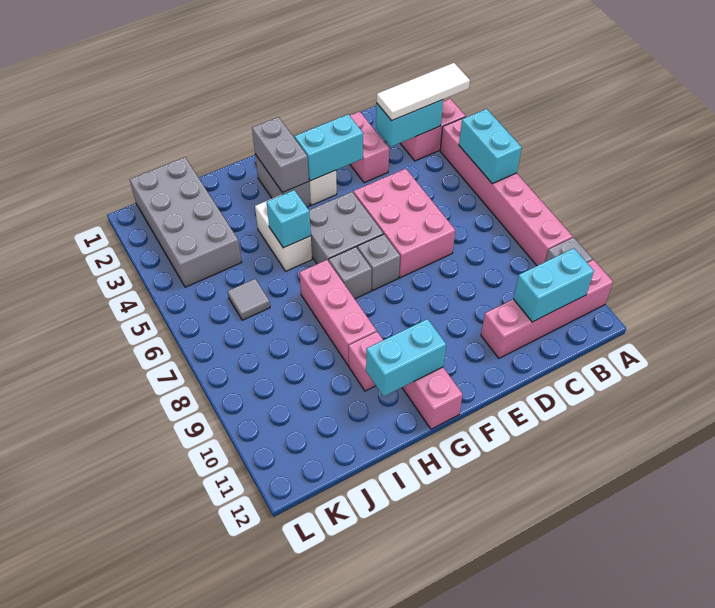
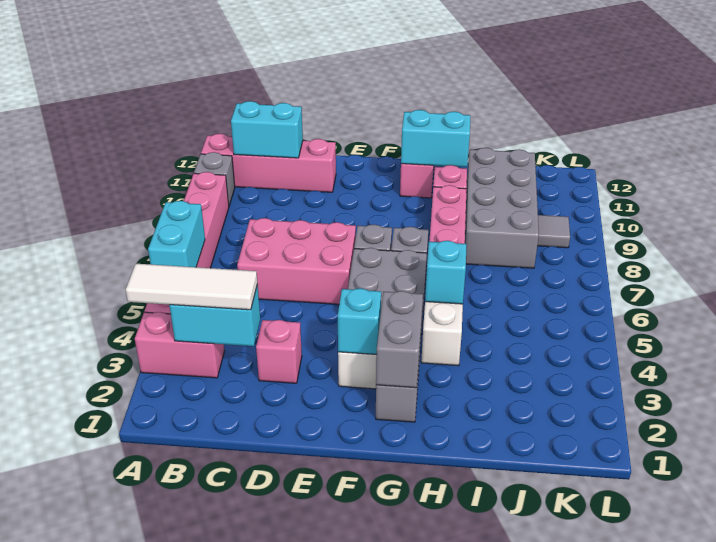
pink 1x2 brick [349,111,389,183] -> pink 1x1 brick [256,320,302,383]
pink 2x3 brick [353,169,455,278] -> pink 2x3 brick turned to [237,218,356,304]
cyan 1x2 brick [294,114,363,181] -> cyan 1x1 brick [338,288,381,354]
grey 2x4 brick [130,157,242,287] -> grey 2x4 brick moved to [465,148,539,268]
grey 1x1 tile [228,279,270,320] -> grey 1x1 tile moved to [537,215,570,248]

